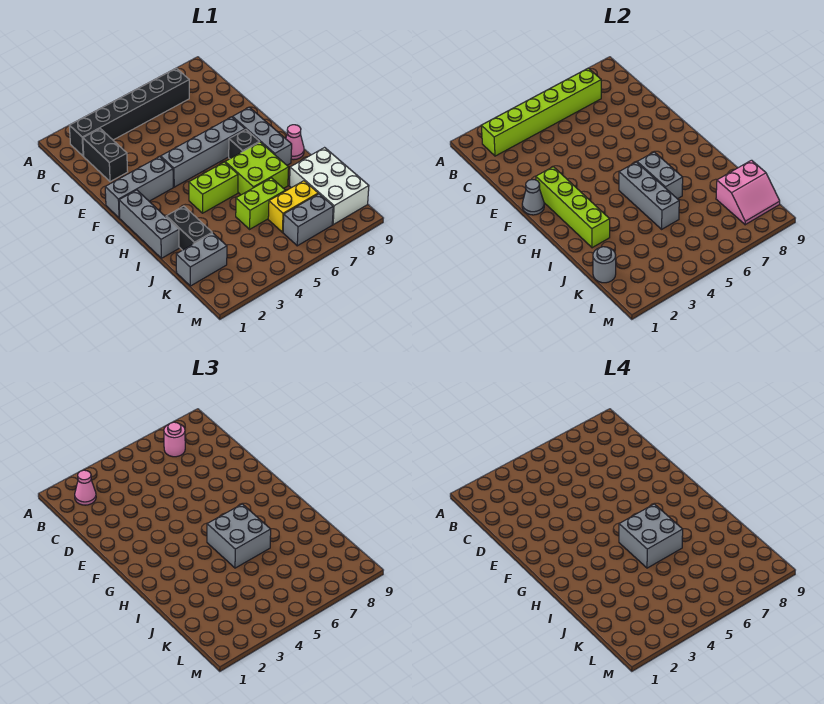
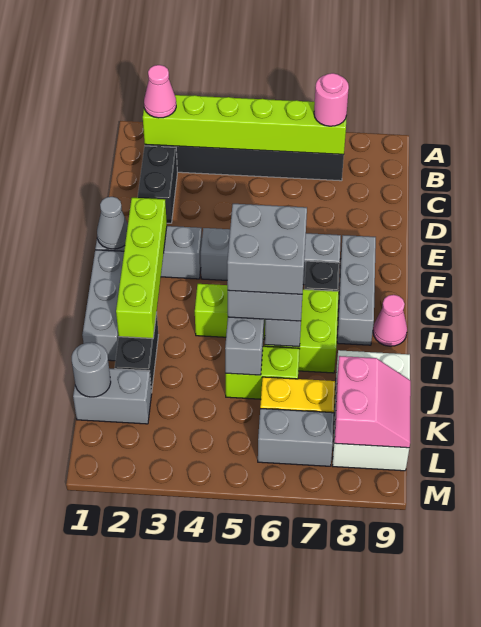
pink 2x2 slope [716,160,780,225] -> pink 2x2 slope turned to [335,356,411,448]

